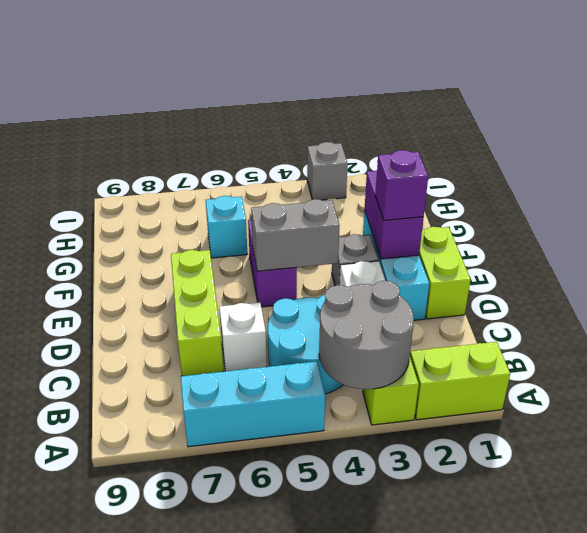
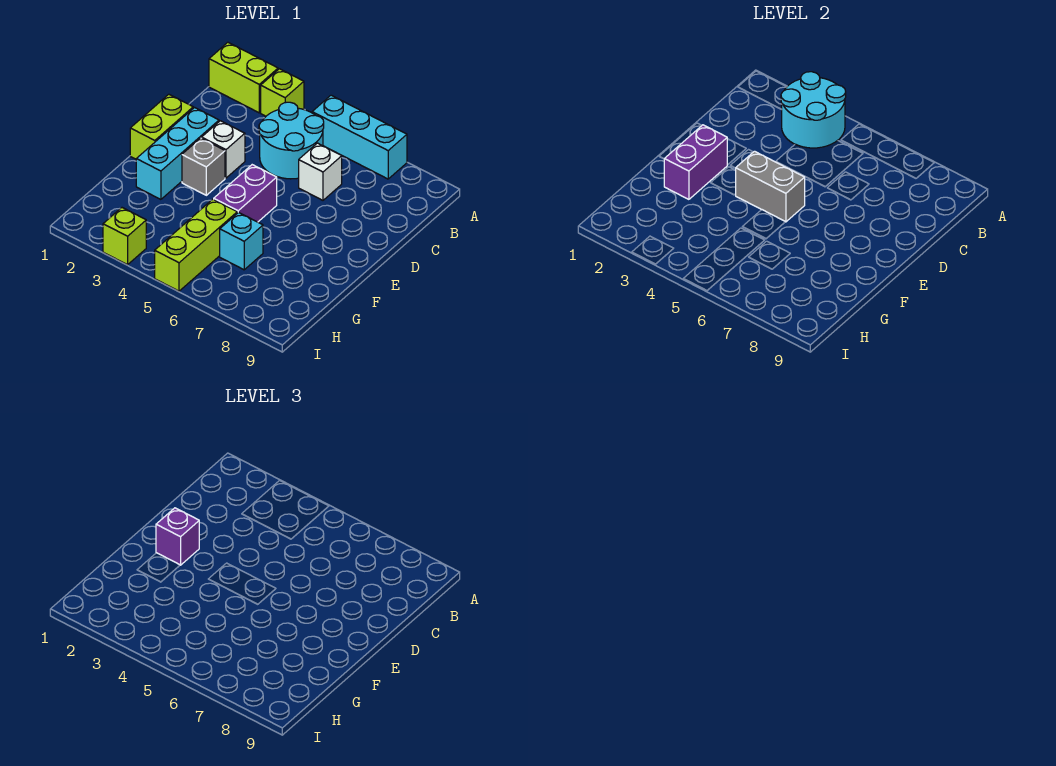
grey 2x2 round brick [319,281,414,389] -> cyan 2x2 round brick [781,72,846,148]
lime 1x3 brick [171,250,223,376] -> lime 1x3 brick moved to [155,199,237,291]
grey 1x1 brick [307,142,348,200] -> lime 1x1 brick [103,208,146,265]

